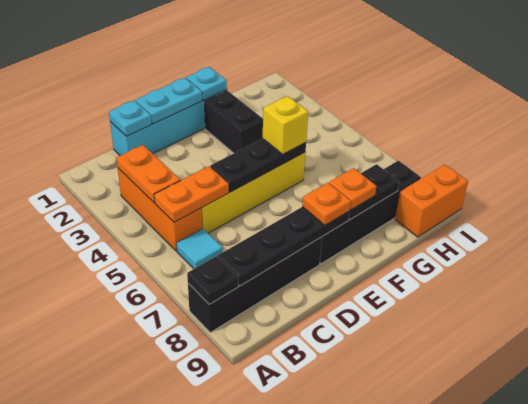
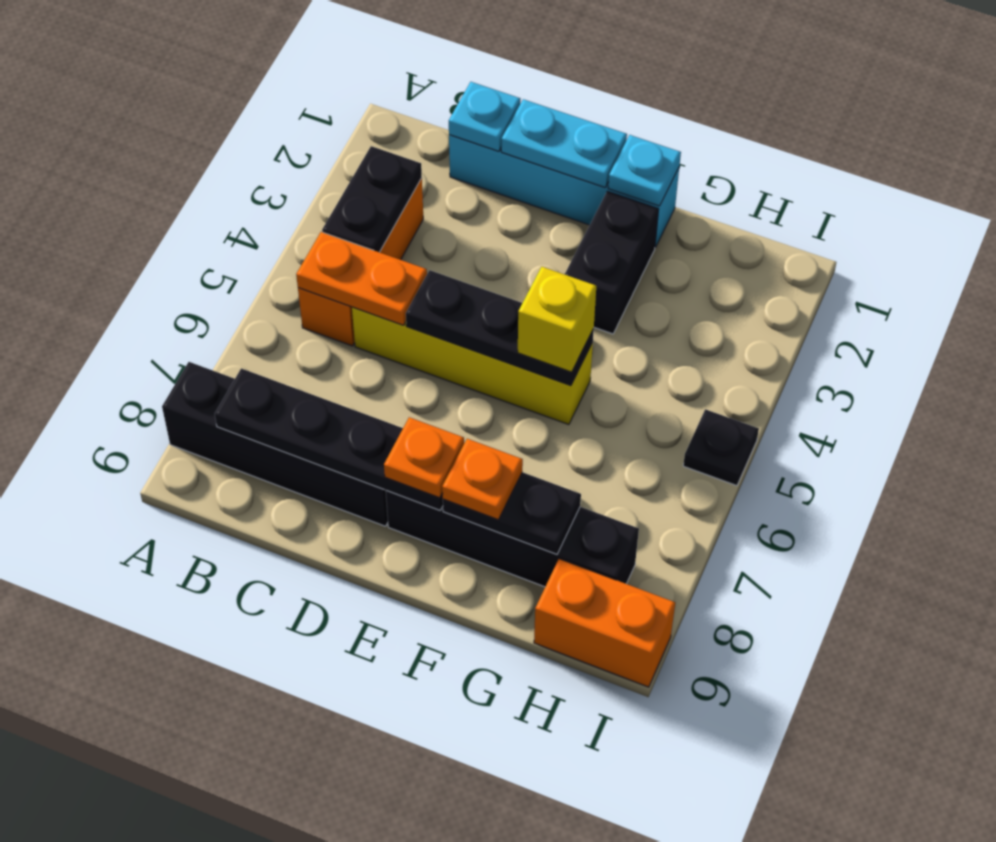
black 1x1 plate [187,256,238,304] -> black 1x1 plate moved to [683,409,759,486]
orange 1x2 plate [116,145,180,203] -> black 1x2 plate [322,146,422,252]
cyan 1x1 tile [176,229,223,269] -> none

